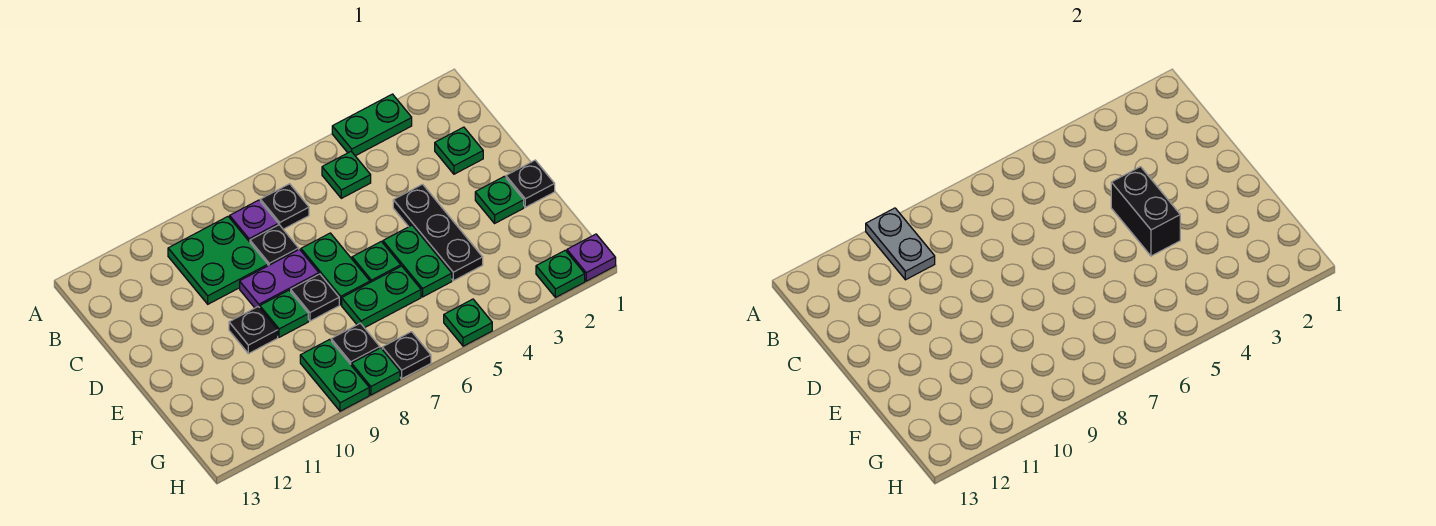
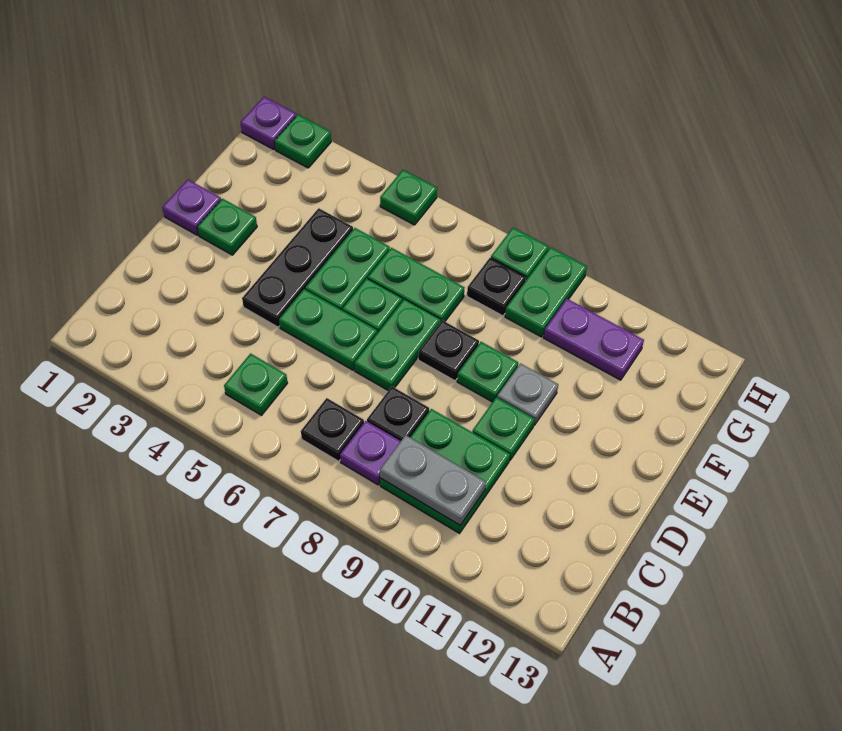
green 1x2 plate [332,94,412,156] -> green 1x2 plate moved to [279,289,377,370]
grey 1x2 plate [866,208,935,280] -> grey 1x2 plate turned to [380,435,486,525]
green 1x1 plate [435,127,483,174] -> green 1x1 plate moved to [472,397,535,460]
black 1x2 brick [1111,167,1180,256] -> none
purple 1x2 plate [240,249,319,308] -> purple 1x2 plate moved to [544,299,644,380]
black 1x1 plate [506,160,555,207] -> purple 1x1 plate [162,180,221,235]
black 1x1 plate [229,307,278,354] -> grey 1x1 plate [497,364,558,425]
black 1x1 plate [382,332,431,379] -> none

